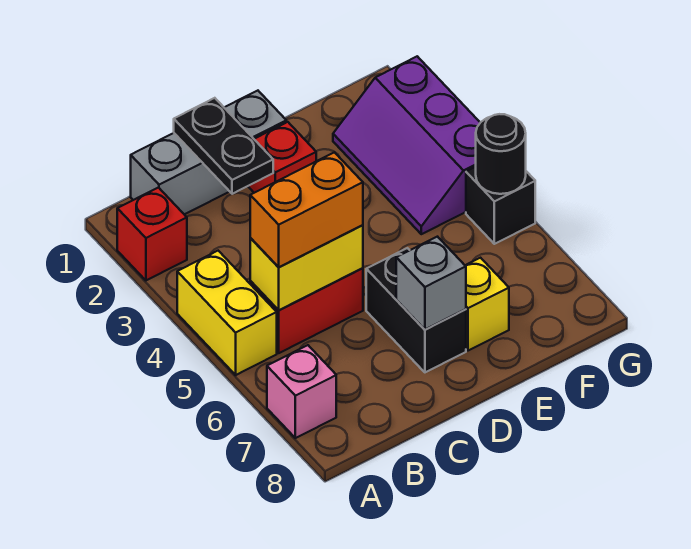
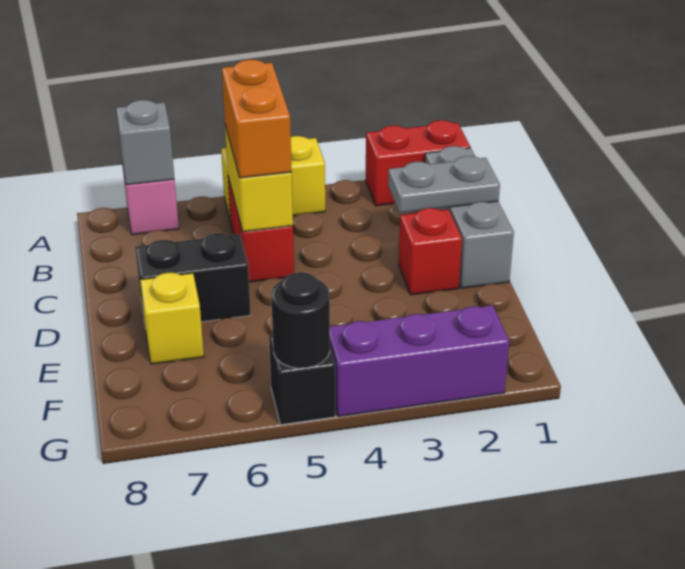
red 1x1 brick [117,188,187,280] -> red 1x2 brick [366,120,470,206]
black 1x2 plate [174,98,273,194] -> grey 1x2 plate [388,156,500,213]
grey 1x1 brick [396,237,466,329] -> grey 1x1 brick moved to [116,100,174,185]

